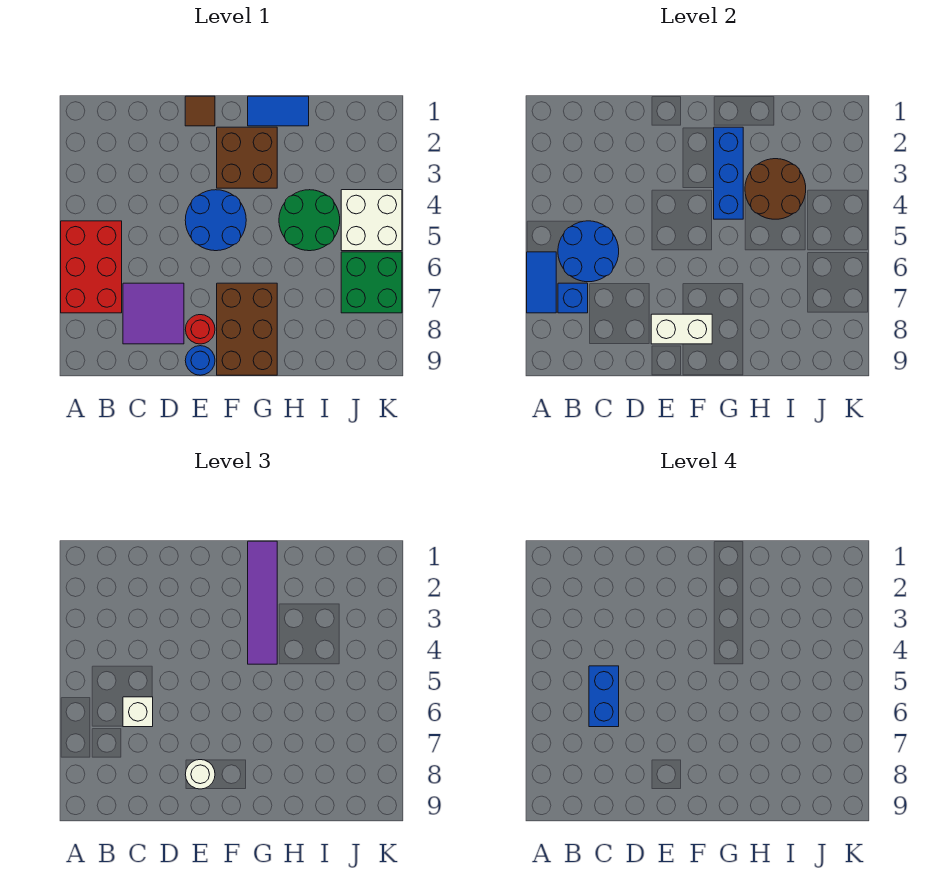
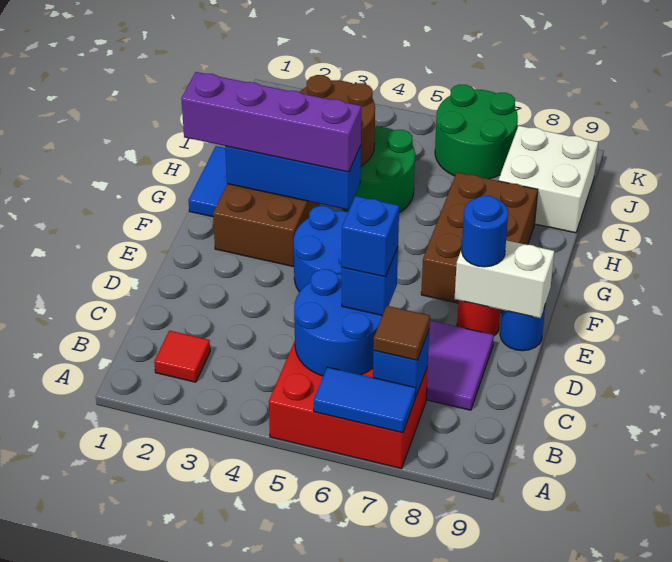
none -> red 1x1 tile [154,331,210,382]
blue 1x2 brick [589,666,619,727] -> blue 1x1 brick [342,196,399,277]
white 1x1 brick [123,697,153,727] -> blue 1x1 brick [342,247,398,315]
brown 1x1 tile [185,96,215,126] -> brown 1x1 tile moved to [373,306,430,360]
white 1x2 brick [651,314,712,344] -> white 1x2 brick turned to [455,240,554,318]
white 1x1 round brick [185,760,215,789] -> blue 1x1 round brick [462,196,508,267]
brown 2x3 brick [217,283,277,375] -> brown 2x3 brick turned to [421,172,538,313]
purple 1x4 tile [248,541,277,664] -> purple 1x4 brick [181,72,361,172]
white 2x2 brick [341,190,402,251] -> white 2x2 brick moved to [498,126,598,233]
green 2x2 brick [341,252,402,313] -> green 2x2 round brick [435,85,518,179]

